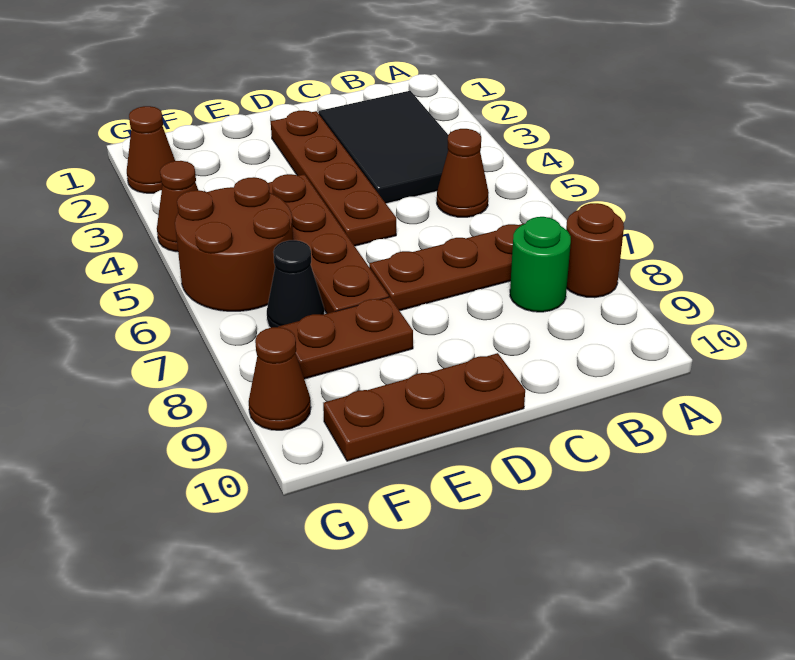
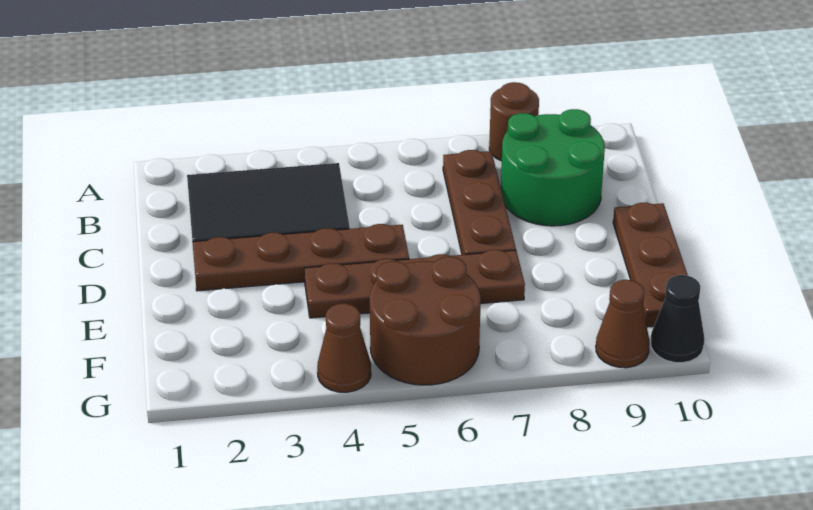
brown 1x1 cone [437,129,489,217] -> none
green 1x1 round brick [510,217,571,312] -> green 2x2 round brick [501,109,605,226]
brown 1x2 plate [279,297,413,379] -> none
black 1x1 cone [267,240,324,328] -> black 1x1 cone moved to [651,275,705,363]
brown 1x1 cone [127,106,175,193] -> none

